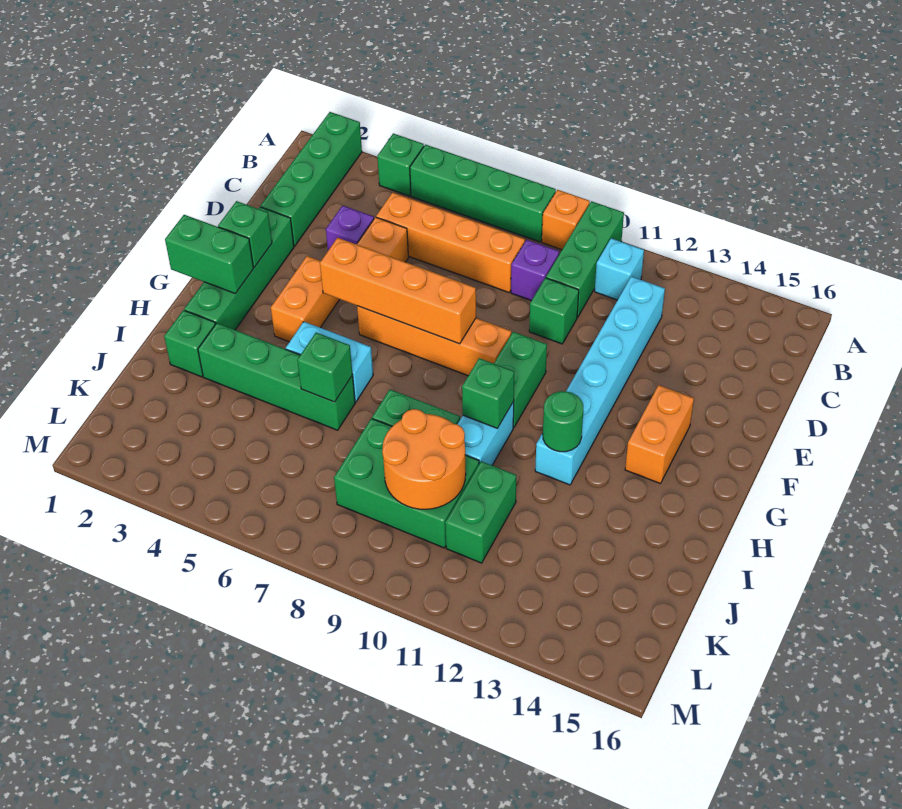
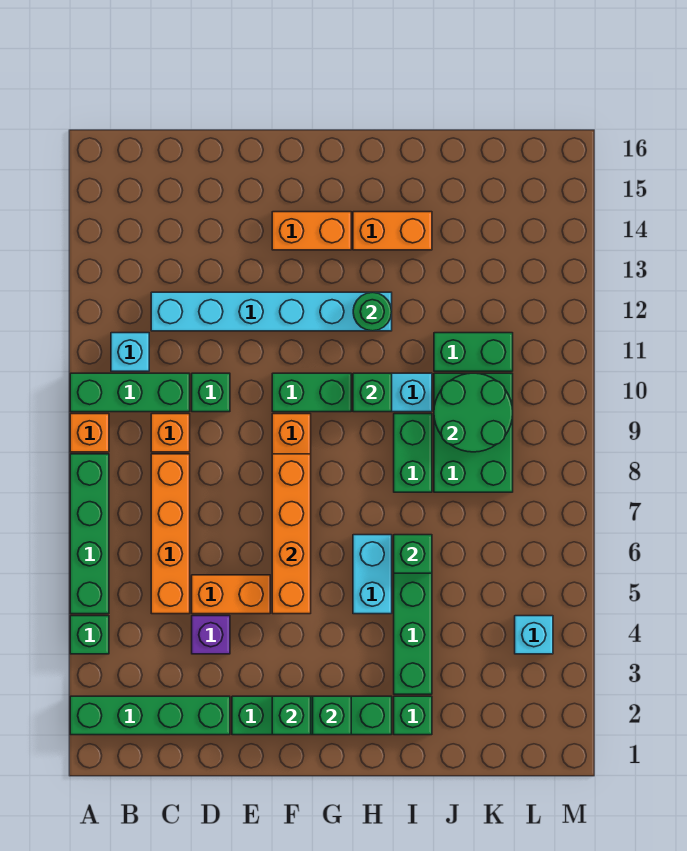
purple 1x1 brick [511,240,559,301] -> orange 1x1 brick [151,414,190,452]
orange 1x2 brick [271,256,340,342] -> orange 1x2 brick moved to [353,212,432,250]
green 1x2 brick [165,215,254,294] -> green 1x1 brick [313,696,351,735]
orange 2x2 round brick [382,409,466,509] -> green 2x2 round brick [434,373,513,452]
none -> cyan 1x1 brick [515,616,553,654]

